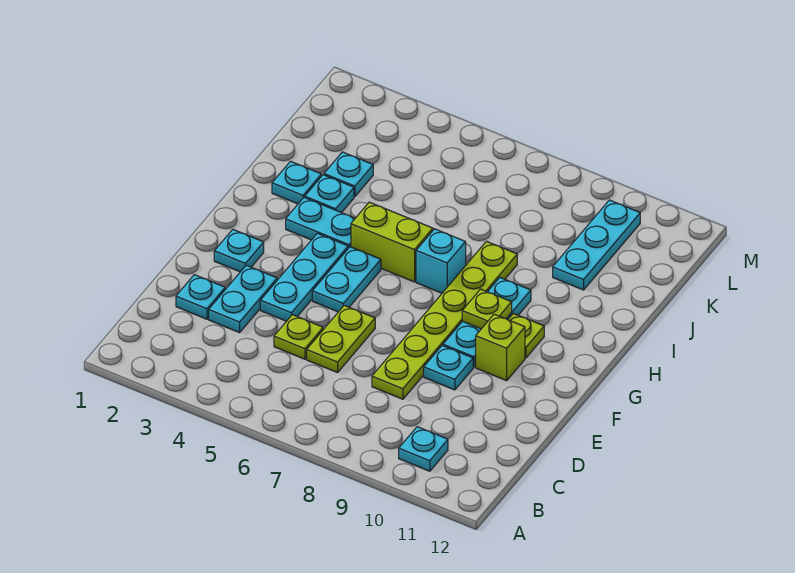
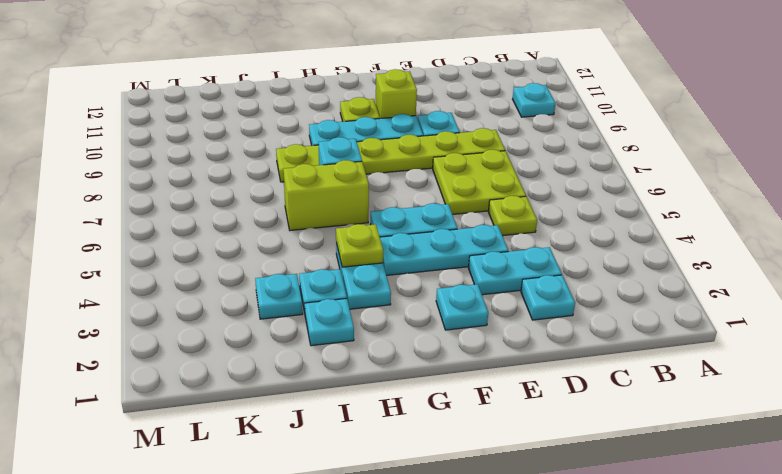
lime 1x2 plate [307,305,375,373] -> lime 2x2 plate [433,150,526,215]
lime 1x1 plate [462,289,512,329] -> lime 1x1 plate moved to [336,224,383,267]
lime 1x2 brick [351,202,433,282] -> lime 1x2 brick turned to [283,160,369,231]
cyan 1x3 plate [553,200,640,290] -> none

